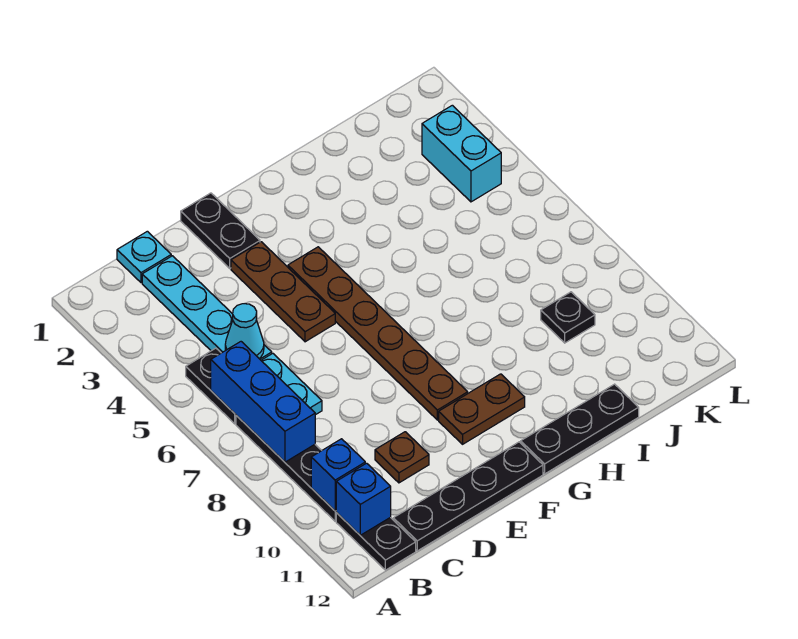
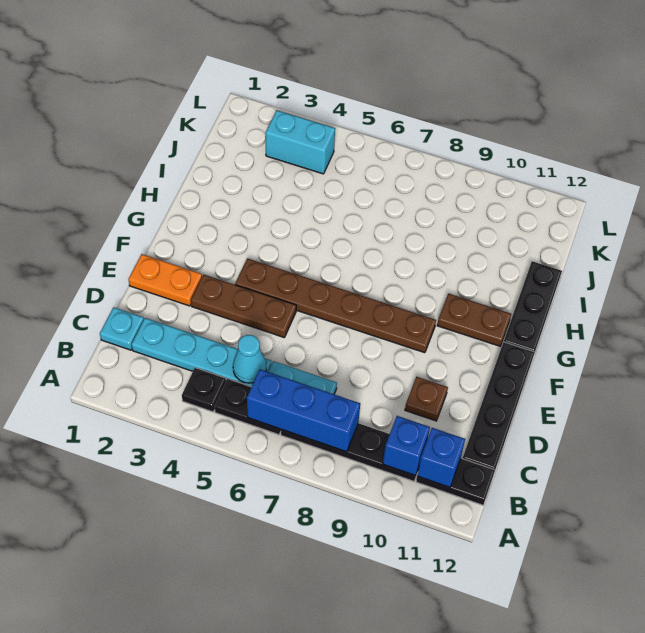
black 1x2 plate [181,193,260,268] -> orange 1x2 plate [128,254,202,306]
brown 1x2 plate [439,374,525,444] -> brown 1x2 plate turned to [437,294,511,346]
black 1x1 plate [541,292,595,343] -> black 1x1 plate moved to [182,368,226,412]

